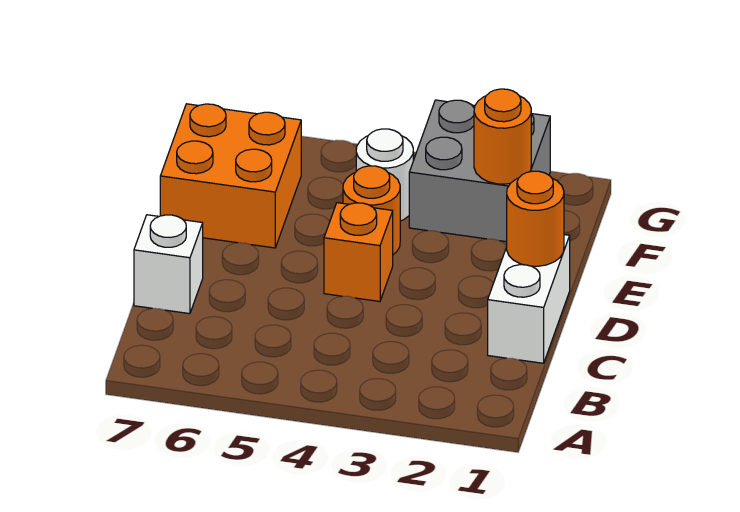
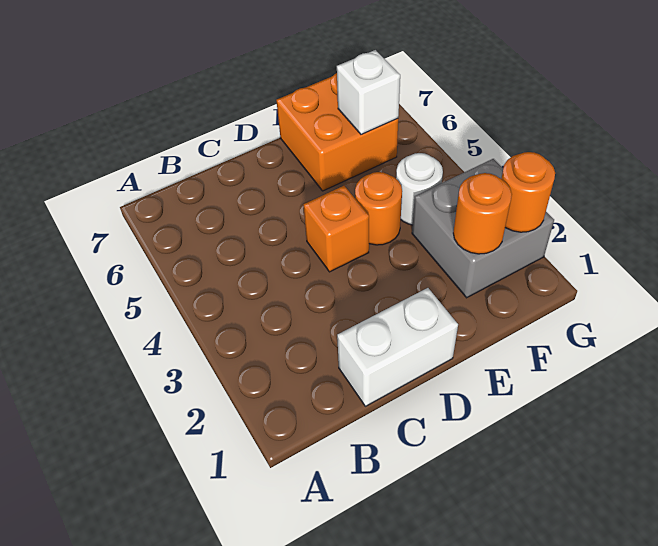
white 1x1 brick [134,215,203,314] -> white 1x1 brick moved to [337,50,400,134]
orange 1x1 round brick [507,171,564,266] -> orange 1x1 round brick moved to [501,152,555,232]

